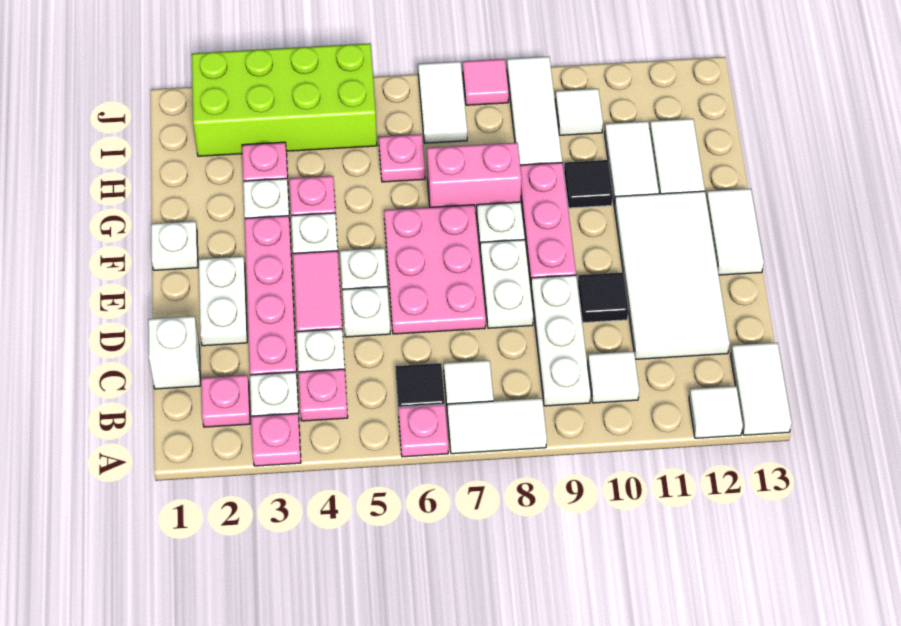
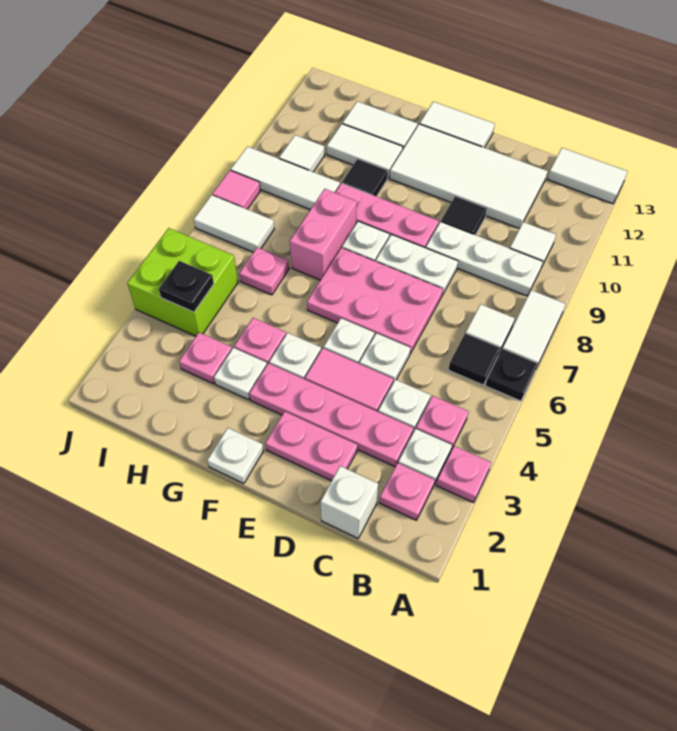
pink 1x1 plate [398,404,448,457] -> black 1x1 plate [485,349,537,401]
white 1x1 tile [689,386,743,438] -> none
white 1x2 plate [199,256,247,346] -> pink 1x2 plate [265,412,357,481]
lime 2x4 brick [192,43,377,156] -> lime 2x2 brick [127,228,238,336]
none -> black 1x1 plate [159,261,214,312]

